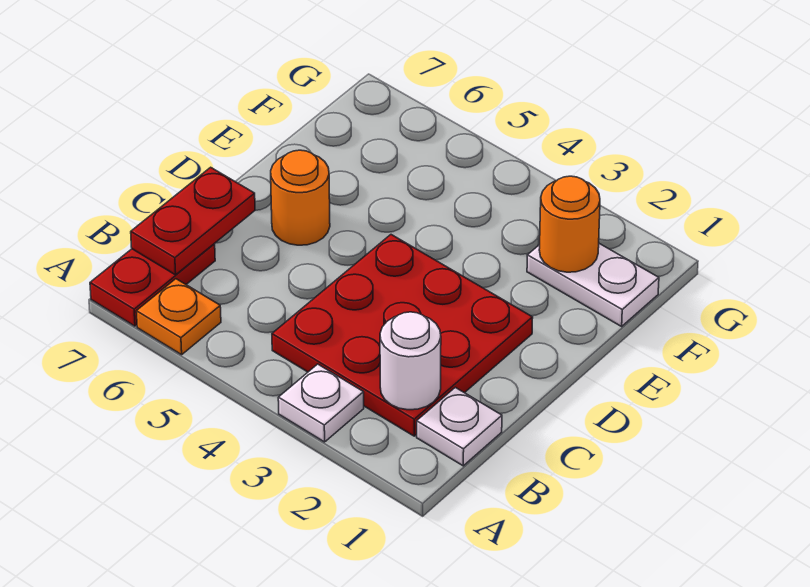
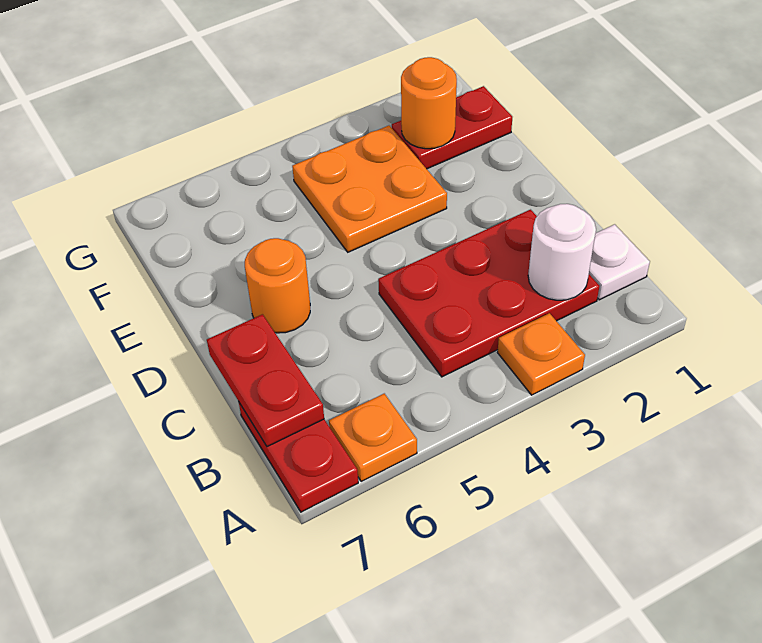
white 1x1 plate [278,364,364,442] -> orange 1x1 plate [498,313,585,395]
red 3x3 plate [272,235,533,436] -> red 2x3 plate [378,210,599,377]
none -> orange 2x2 plate [292,126,447,252]
white 1x2 plate [527,244,659,326] -> red 1x2 plate [392,86,512,169]

